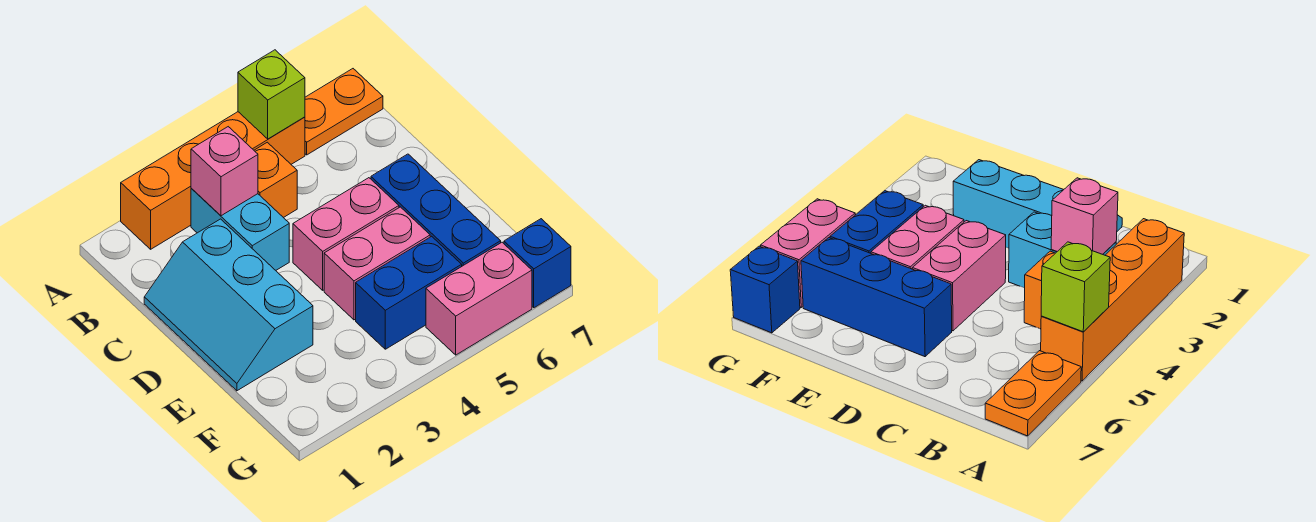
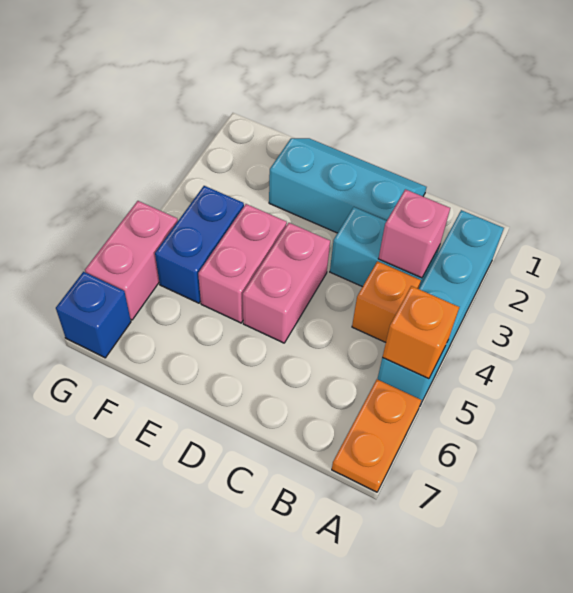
orange 1x4 brick [121,112,305,249] -> cyan 1x4 brick [378,210,504,405]
lime 1x1 brick [238,50,305,139] -> orange 1x1 brick [382,286,459,379]
blue 1x3 brick [371,154,501,266] -> none

